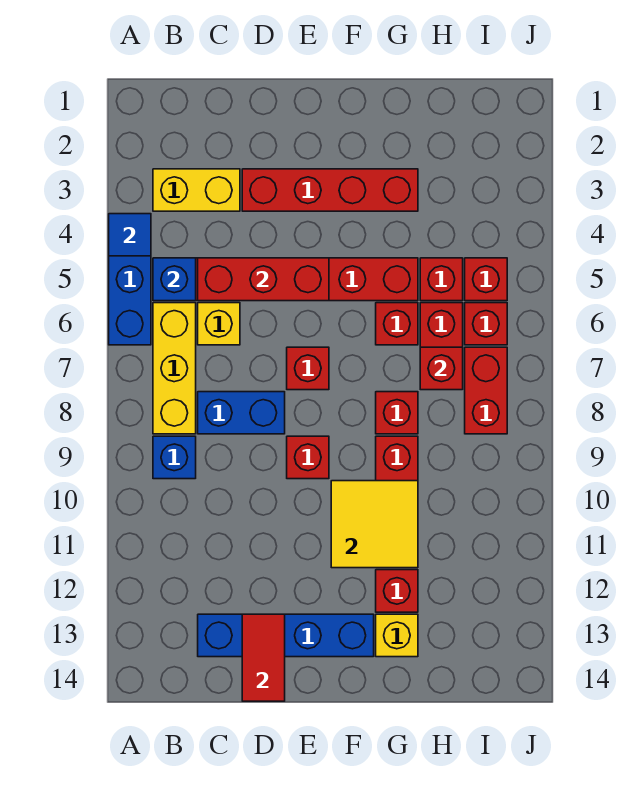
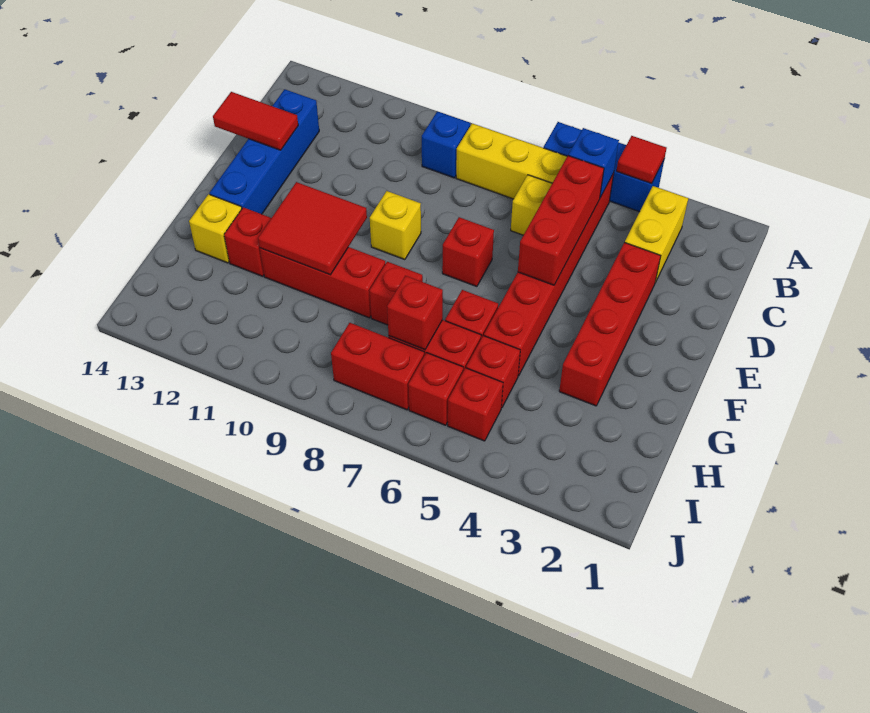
blue 1x1 tile [109,214,151,256] -> red 1x1 tile [617,136,666,184]
blue 1x2 brick [198,392,285,434] -> none
red 1x1 brick [287,436,329,479] -> yellow 1x1 brick [370,191,421,260]
yellow 2x2 tile [331,481,418,568] -> red 2x2 tile [258,182,367,275]

